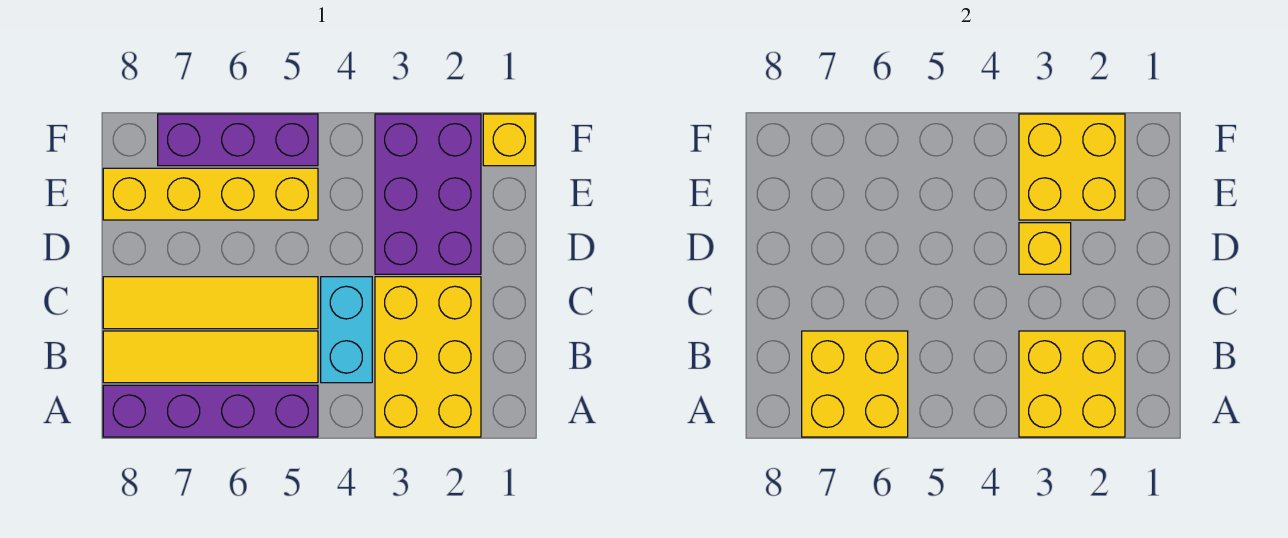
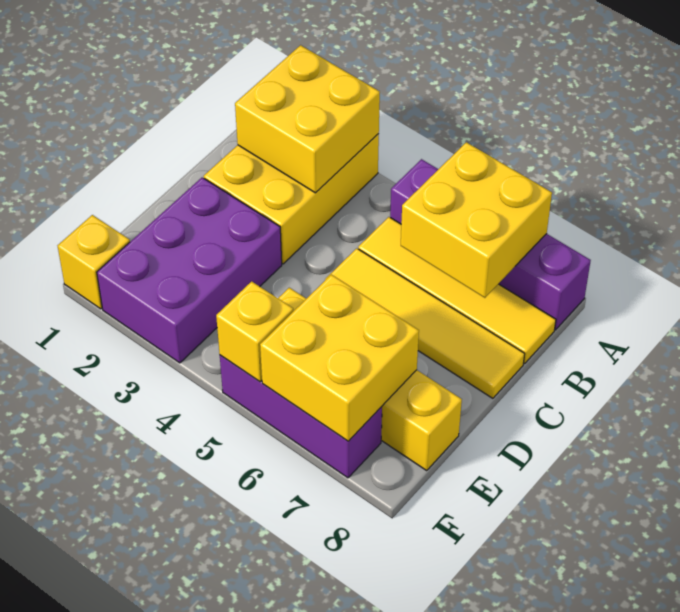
cyan 1x2 brick [321,277,372,383] -> none
yellow 1x1 brick [1019,223,1071,274] -> yellow 1x1 brick moved to [216,281,293,382]
yellow 2x2 brick [1019,114,1125,220] -> yellow 2x2 brick moved to [260,274,419,441]

